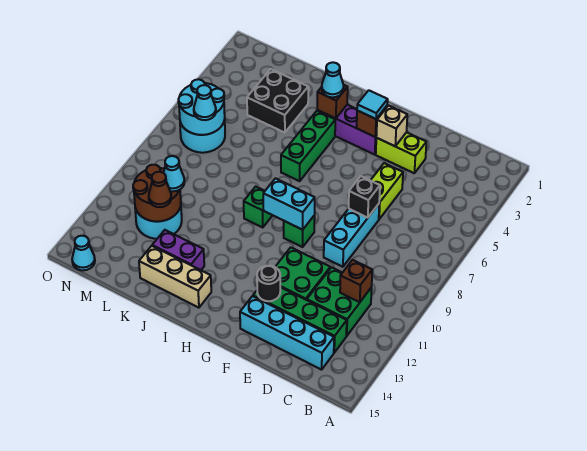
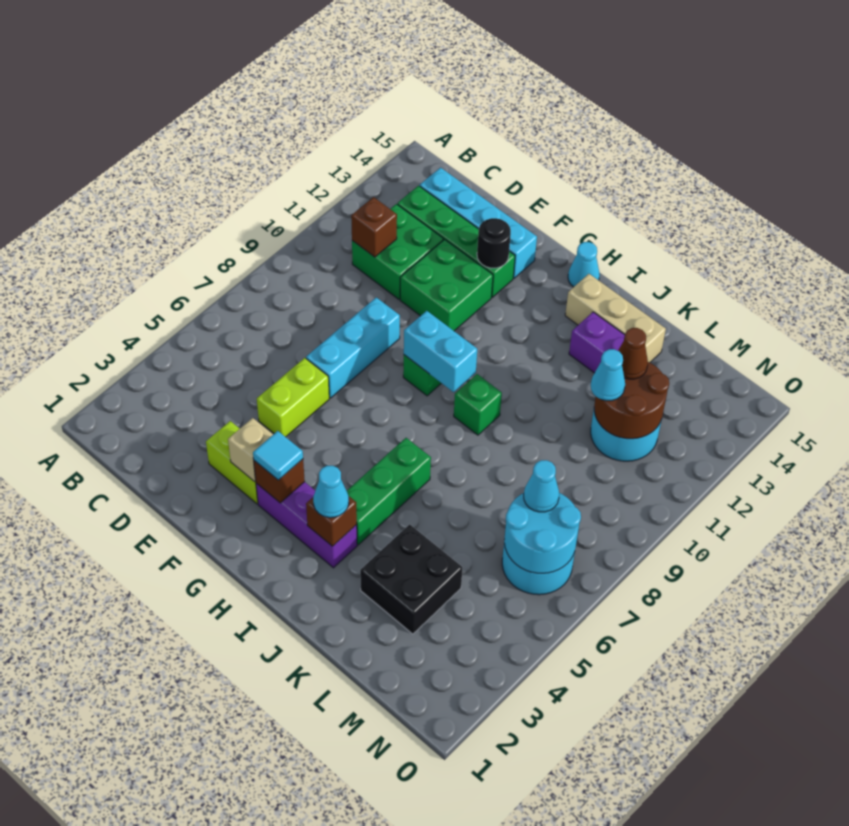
black 1x1 brick [349,176,380,218] -> none
cyan 1x1 cone [72,236,95,270] -> cyan 1x1 cone moved to [568,242,600,287]

